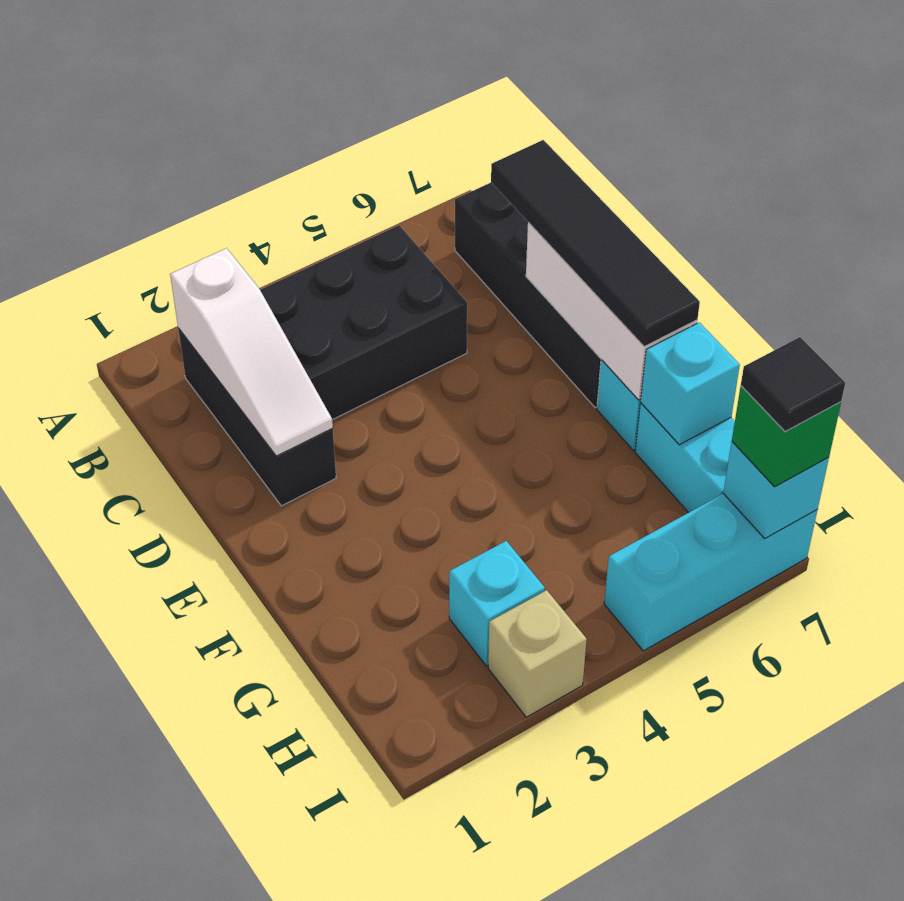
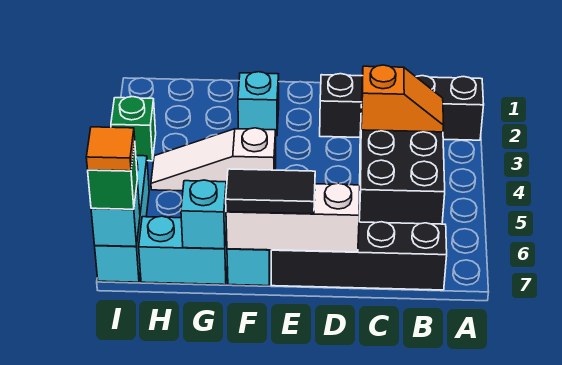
black 1x3 brick [178,328,336,506] -> black 1x4 brick [320,74,484,140]
white 1x3 slope [170,248,333,456] -> white 1x3 slope moved to [151,128,276,191]
none -> orange 1x2 slope [361,65,444,132]
black 1x4 tile [491,140,700,346] -> black 1x2 tile [226,169,315,214]
cyan 1x1 brick [449,541,545,666] -> cyan 1x1 brick moved to [238,72,279,135]
tan 1x1 brick [488,590,587,717] -> green 1x1 brick [111,97,156,161]
black 1x1 tile [741,337,845,432] -> orange 1x1 tile [86,127,135,171]

